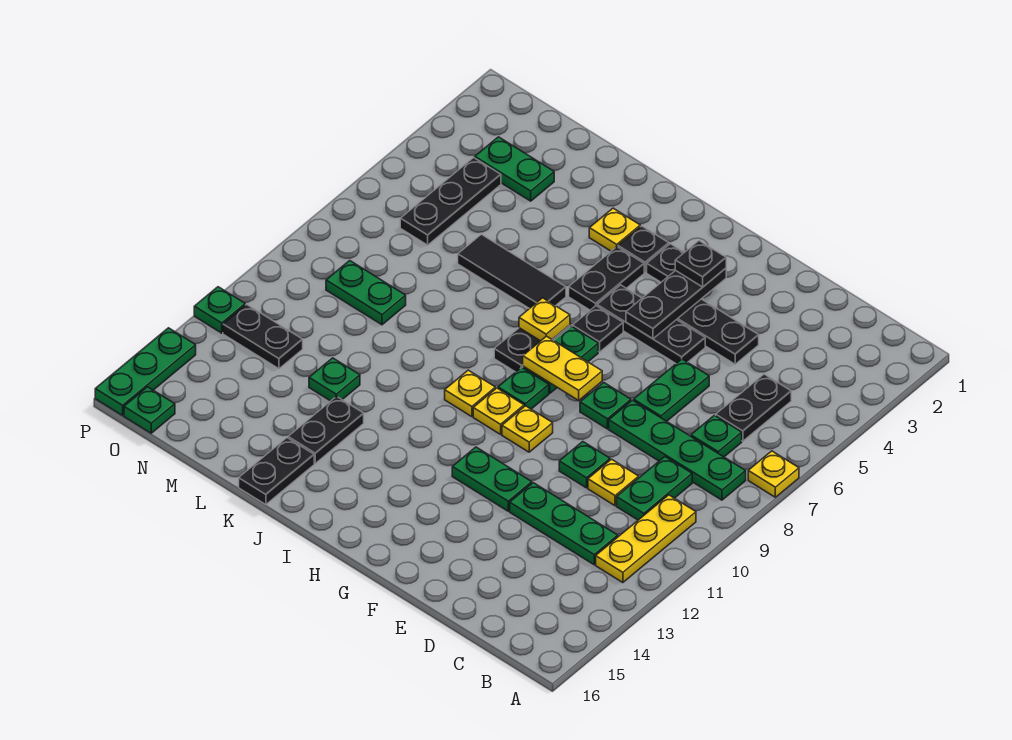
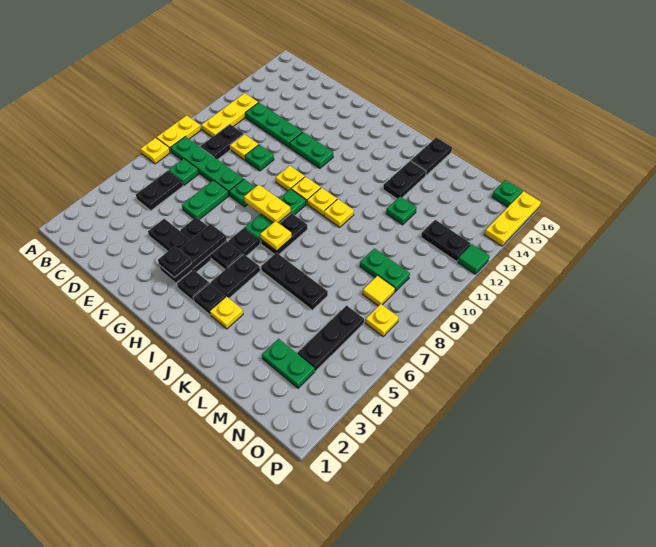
none -> yellow 1x2 plate [157,115,201,152]
green 1x2 plate [617,457,692,520] -> black 1x2 plate [200,124,244,160]
black 1x3 tile [458,234,566,309] -> black 1x3 plate [261,253,328,310]
none -> yellow 1x1 plate [324,199,354,227]
none -> yellow 1x1 tile [363,275,395,306]
none -> yellow 1x1 plate [365,304,399,336]
green 1x1 plate [194,287,245,333] -> green 1x1 tile [458,244,490,274]
green 1x3 plate [95,328,196,415] -> yellow 1x3 plate [484,191,541,246]

